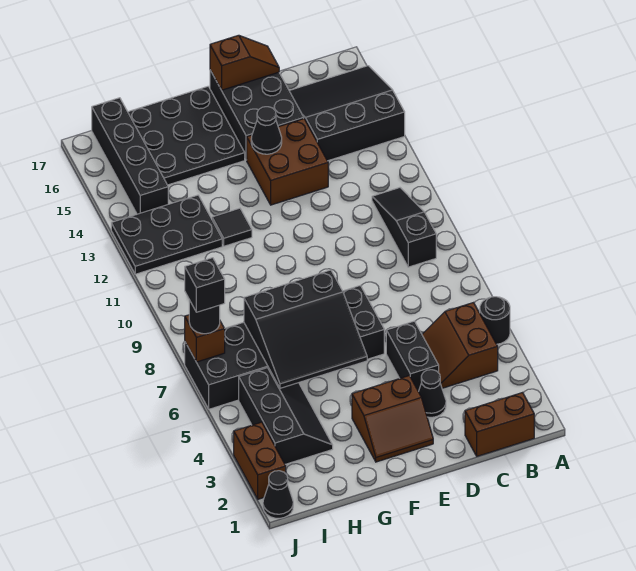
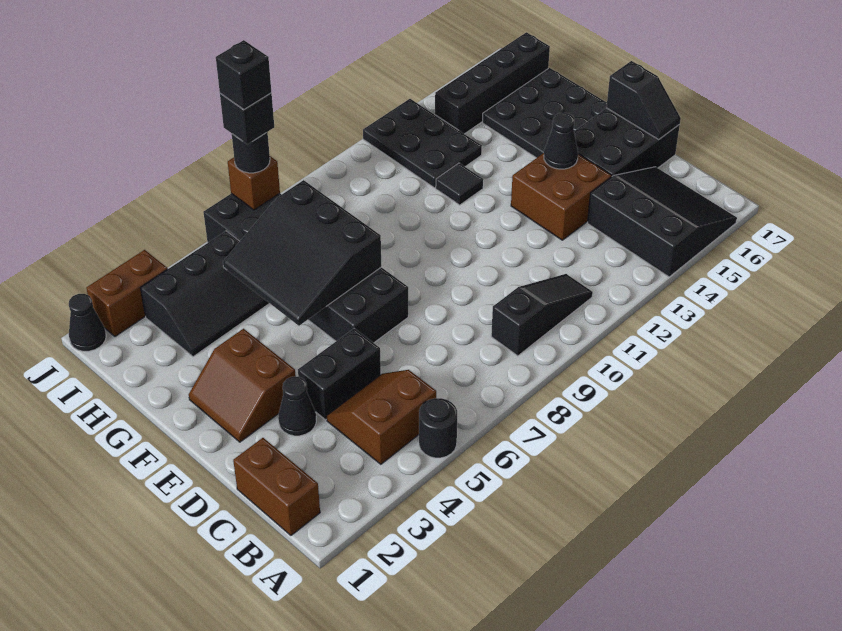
brown 1x2 slope [210,35,279,90] -> black 1x2 slope [606,61,681,139]
none -> black 1x1 brick [216,40,271,110]

